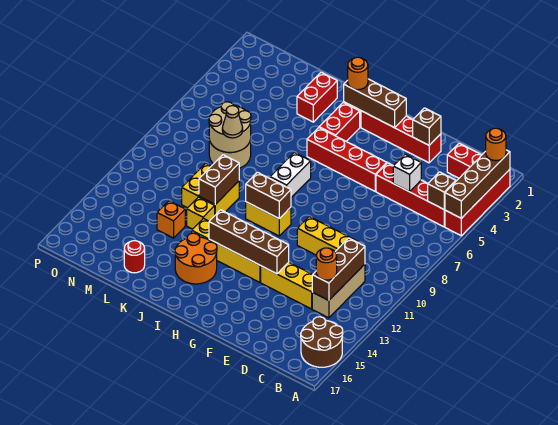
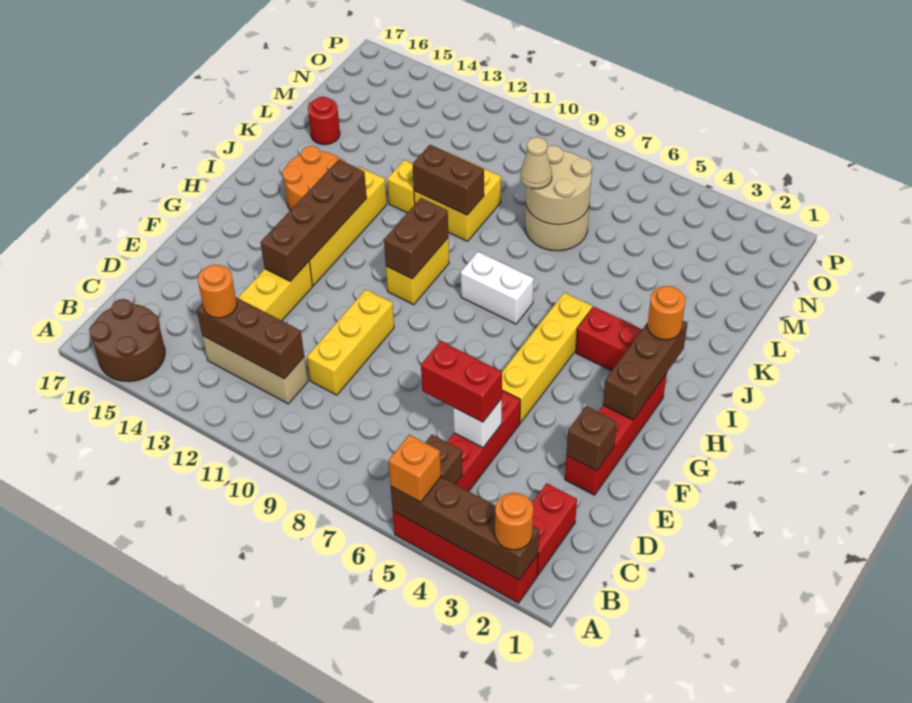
red 1x4 brick [307,128,387,191] -> yellow 1x4 brick [502,293,592,423]
red 1x2 brick [297,72,337,122] -> red 1x2 brick moved to [421,341,502,422]
orange 1x1 brick [157,201,185,238] -> orange 1x1 brick moved to [388,435,441,502]

